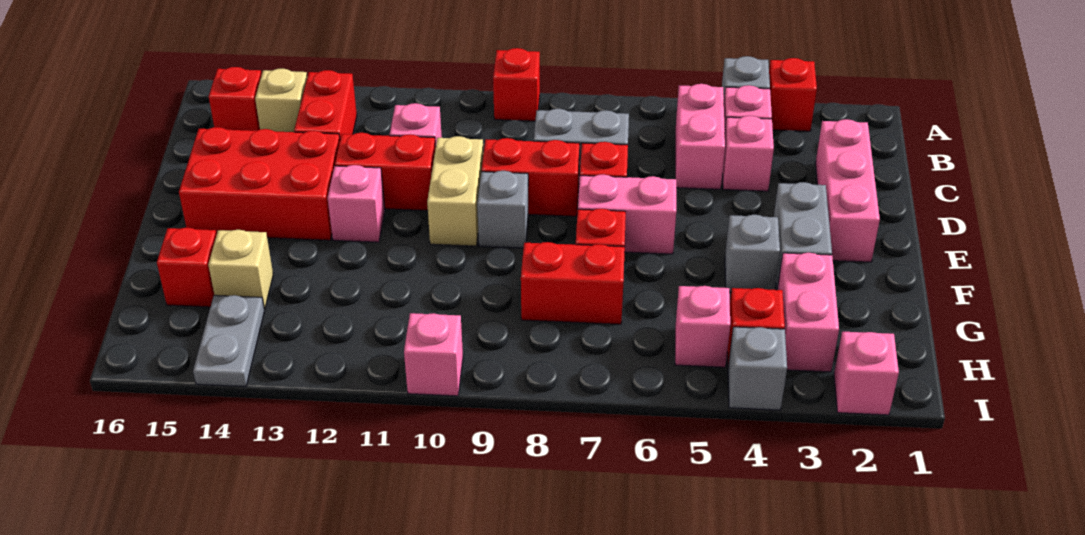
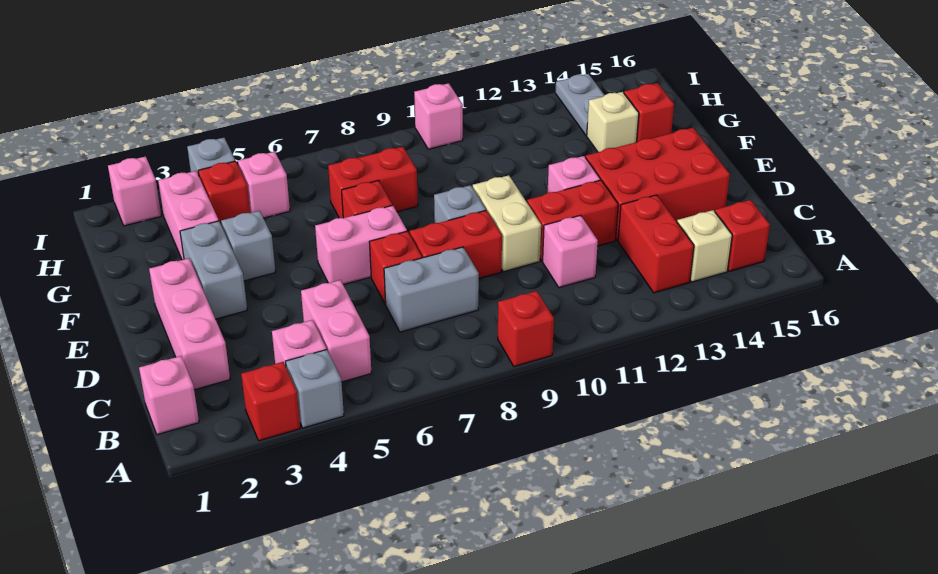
pink 1x1 brick [722,116,774,191] -> pink 1x1 brick moved to [139,356,199,435]

